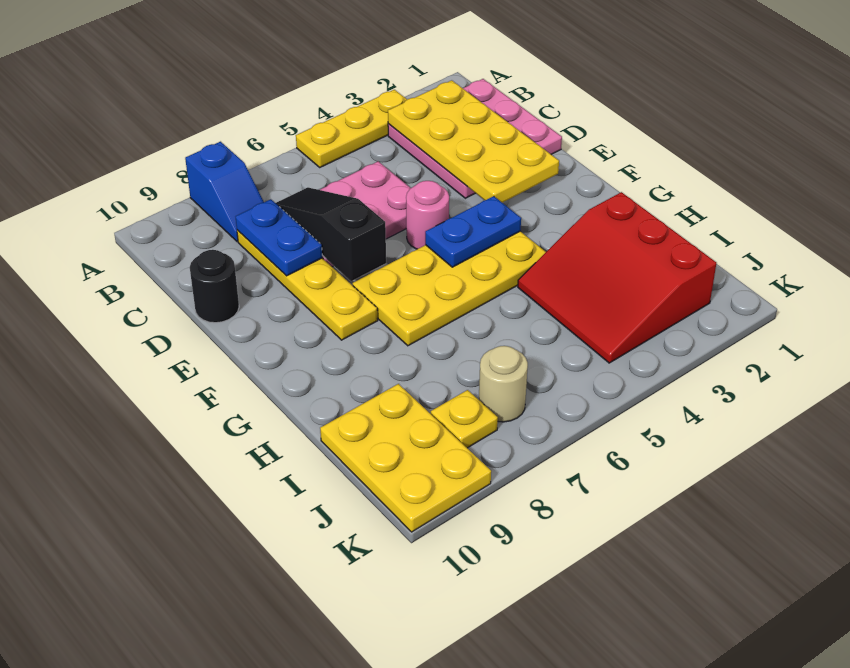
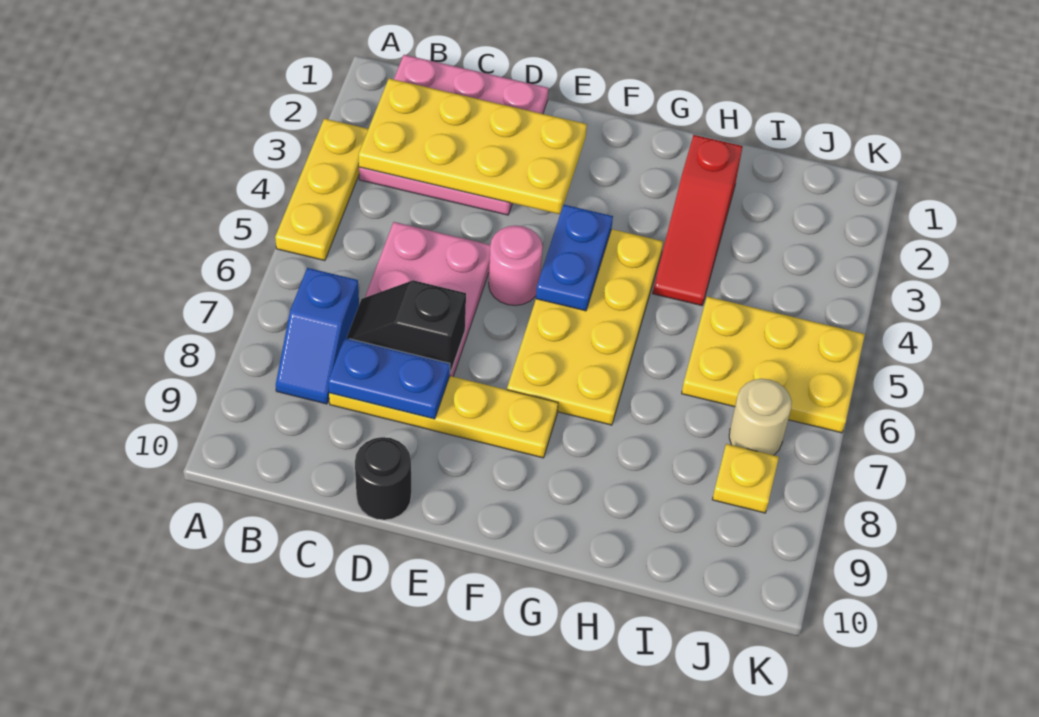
blue 1x2 slope [185,142,264,242] -> blue 1x2 slope turned to [276,268,359,404]
black 1x3 slope [276,187,386,281] -> black 1x2 slope [347,280,466,373]
red 3x3 slope [518,192,716,363] -> red 1x3 slope [653,135,743,306]
yellow 2x3 plate [320,384,491,532] -> yellow 2x3 plate moved to [682,297,865,433]

